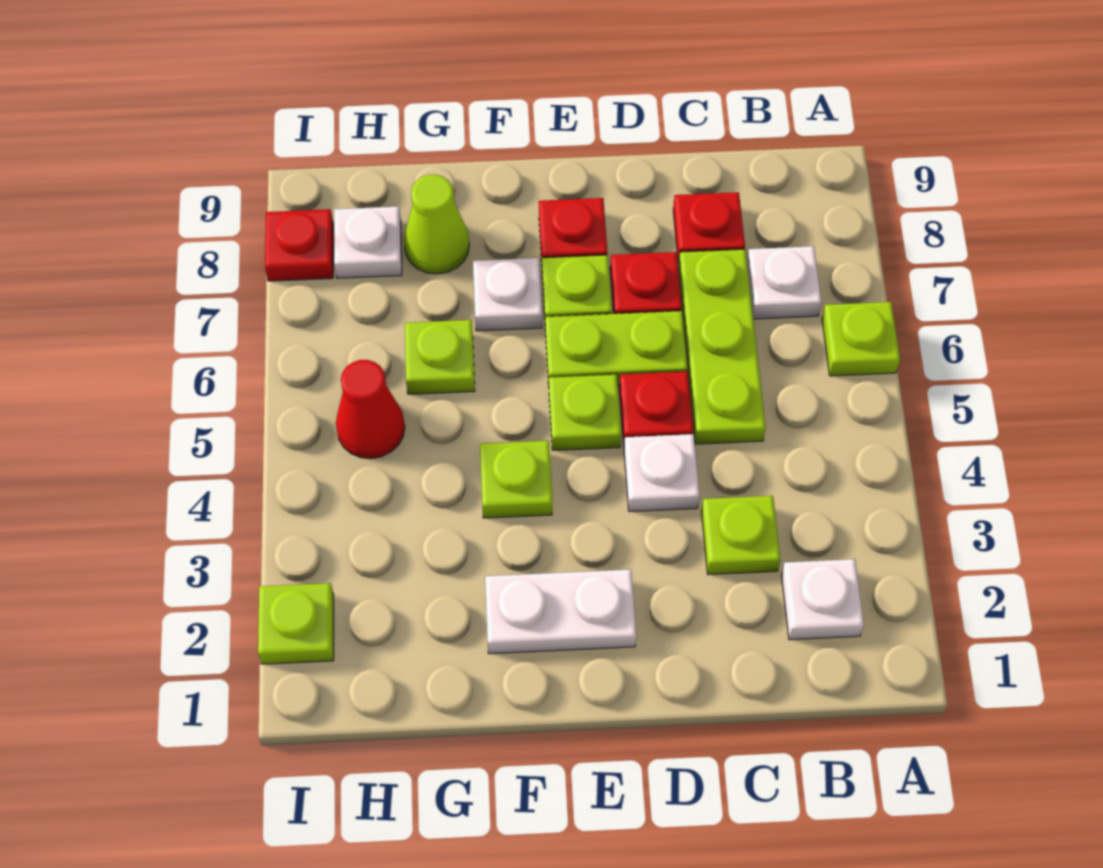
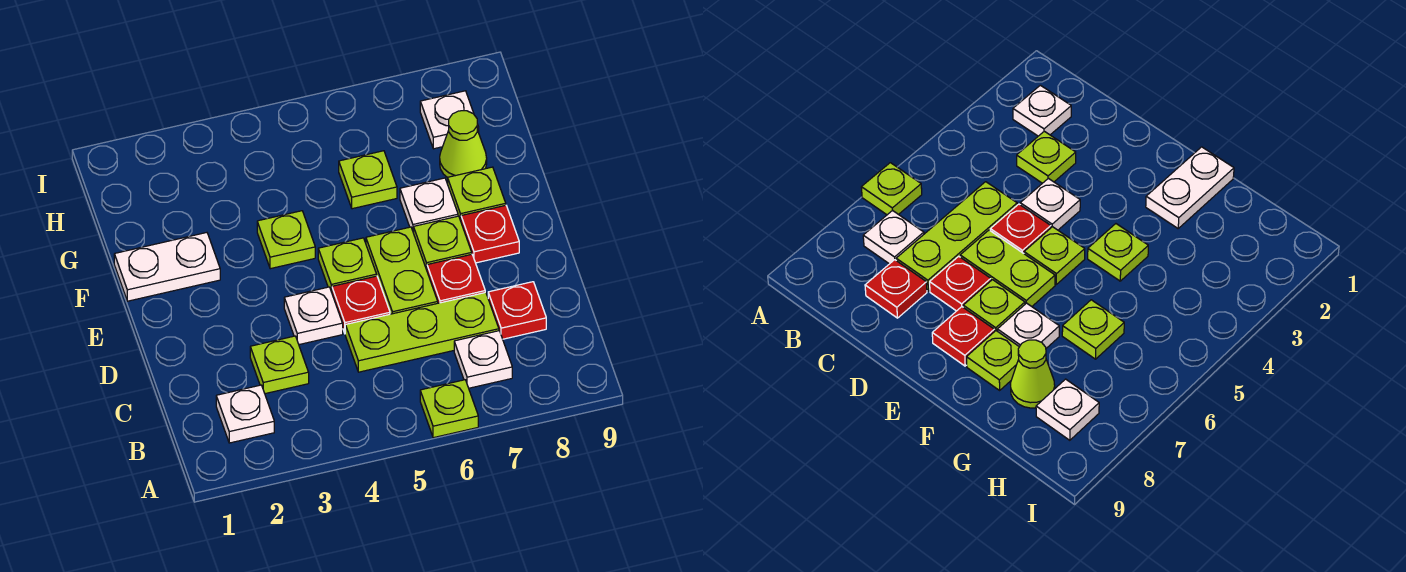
white 1x2 plate [485,569,636,654] -> white 1x2 plate turned to [114,233,220,301]
red 1x1 cone [336,360,405,459] -> none
lime 1x1 plate [258,583,334,664] -> lime 1x1 plate moved to [448,167,506,221]
red 1x1 plate [265,209,333,281] -> none

